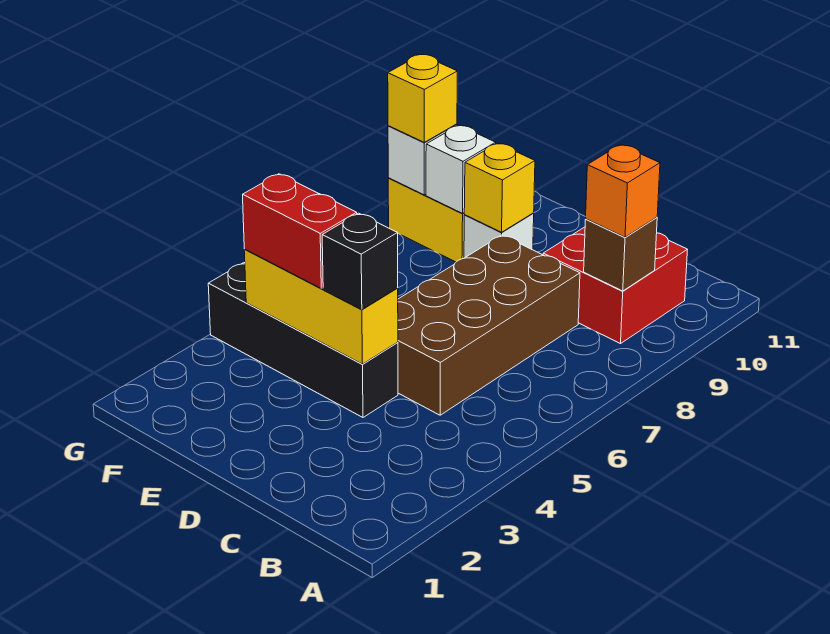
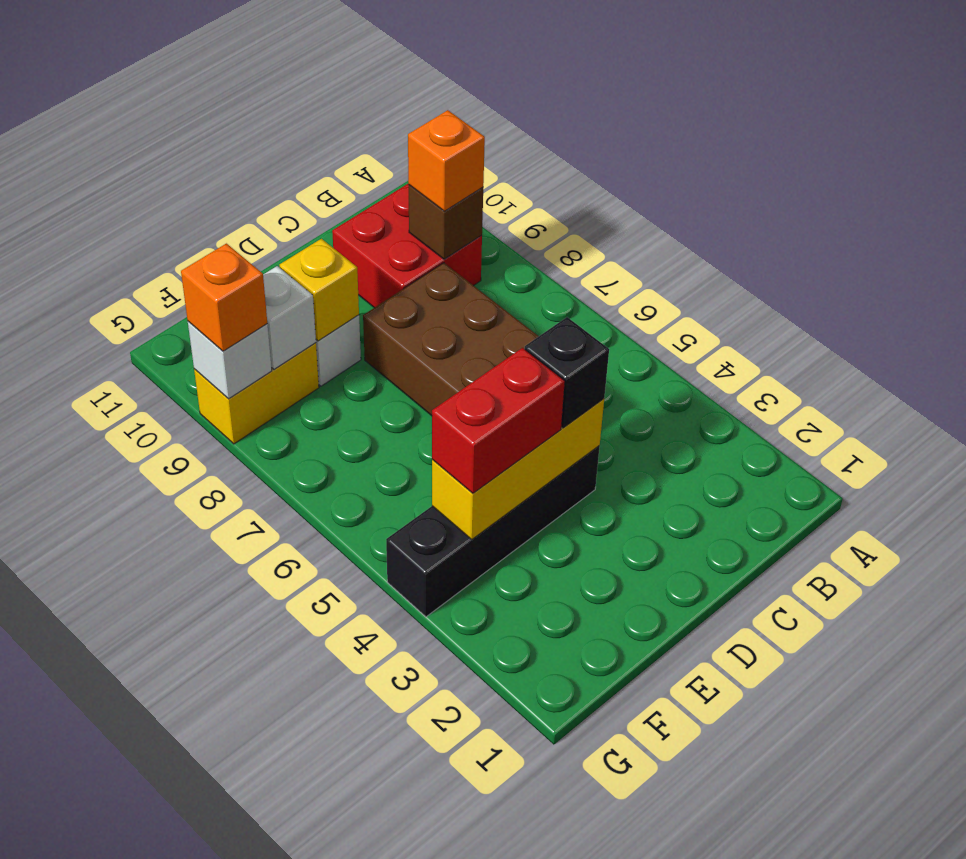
yellow 1x1 brick [388,55,457,142] -> orange 1x1 brick [181,244,267,351]

